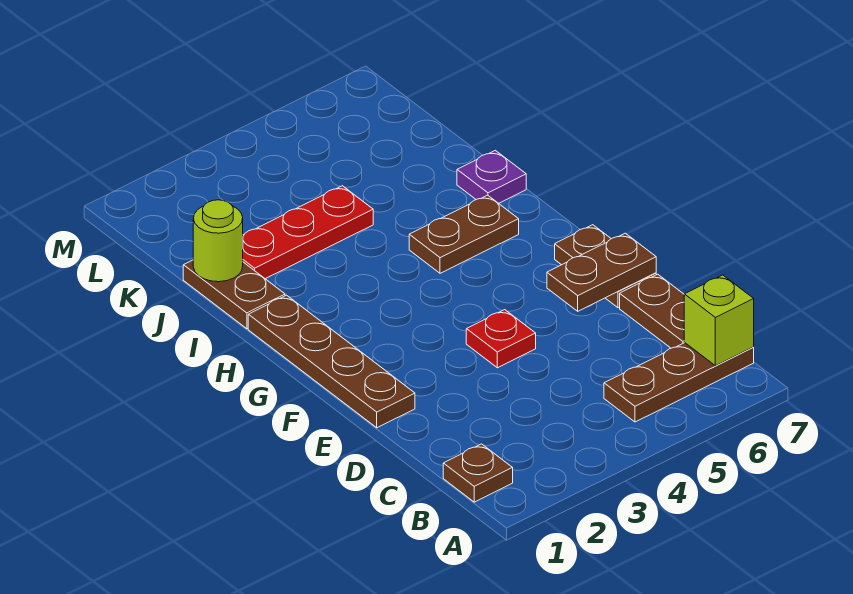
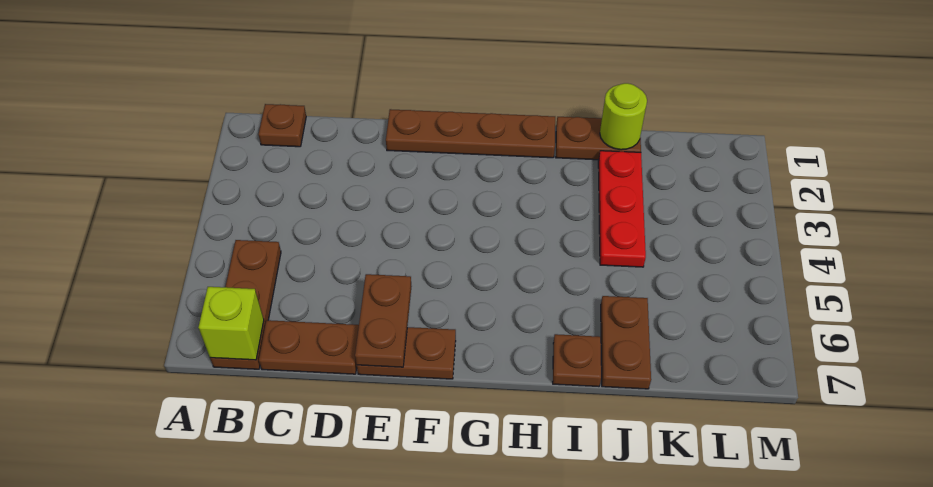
red 1x1 plate [466,310,536,368] -> none
brown 1x2 plate [409,195,519,273] -> brown 1x2 plate moved to [601,296,651,389]
purple 1x1 plate [457,150,526,203] -> brown 1x1 plate [553,334,601,386]

